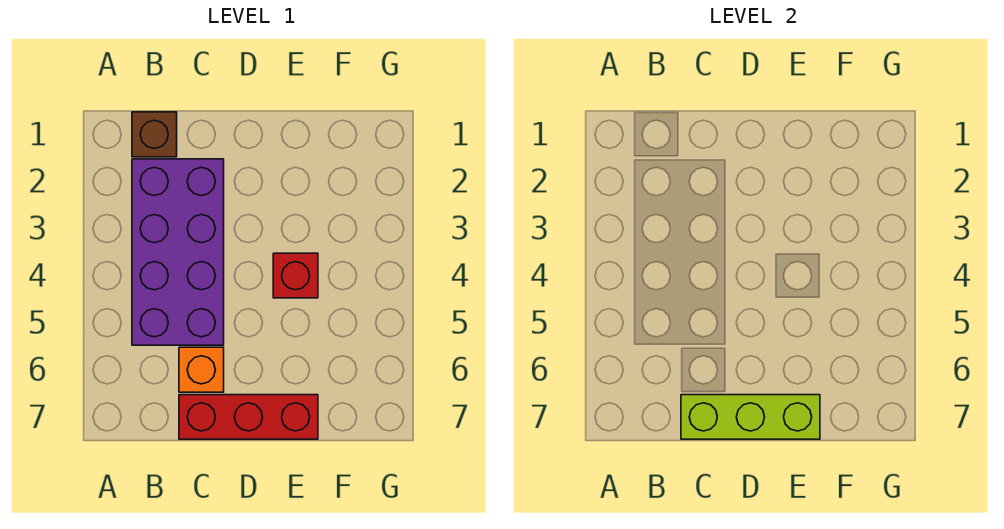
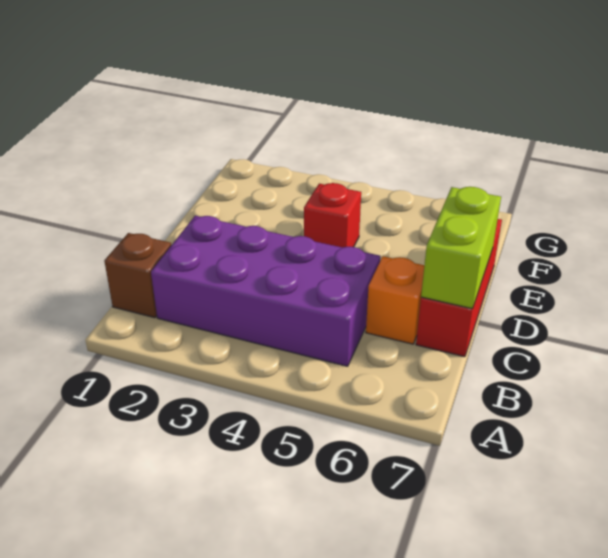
lime 1x3 brick [681,395,820,439] -> lime 1x2 brick [421,187,501,309]

